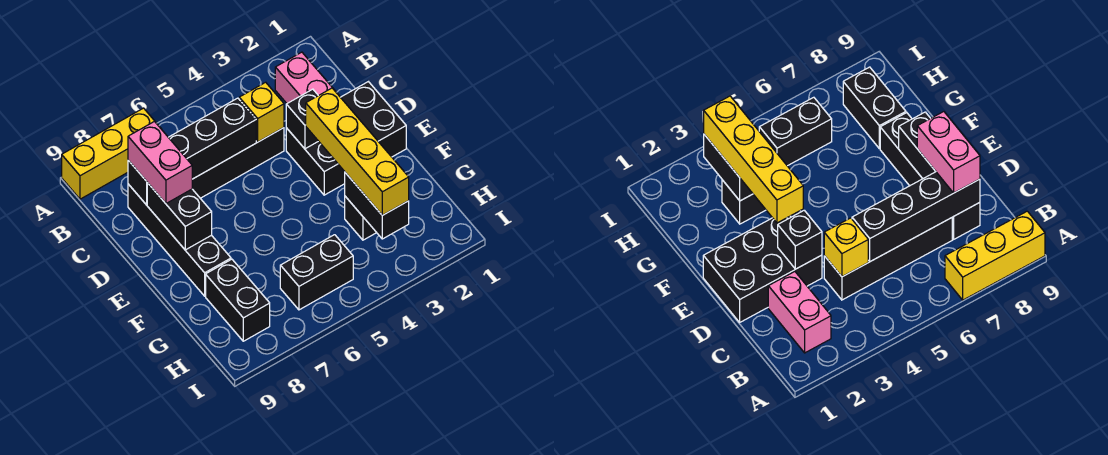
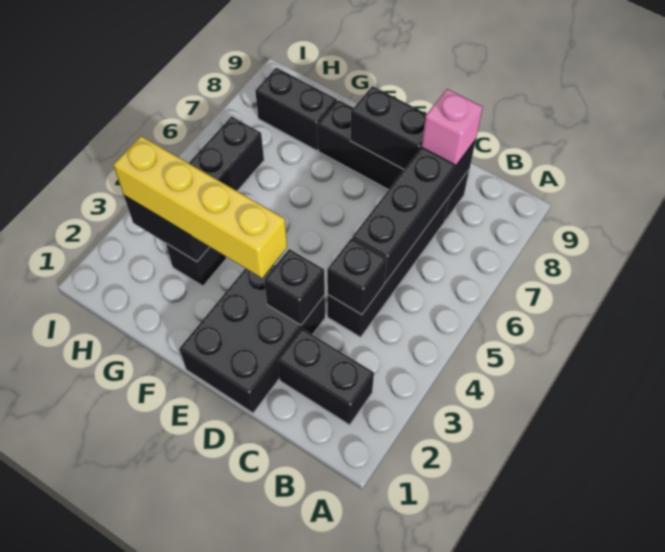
yellow 1x3 brick [62,108,159,199] -> none
pink 1x2 brick [275,52,338,103] -> black 1x2 brick [278,329,374,425]
yellow 1x1 brick [239,82,284,142] -> black 1x1 brick [327,239,387,315]
pink 1x2 brick [128,122,192,203] -> pink 1x1 brick [421,89,483,165]

